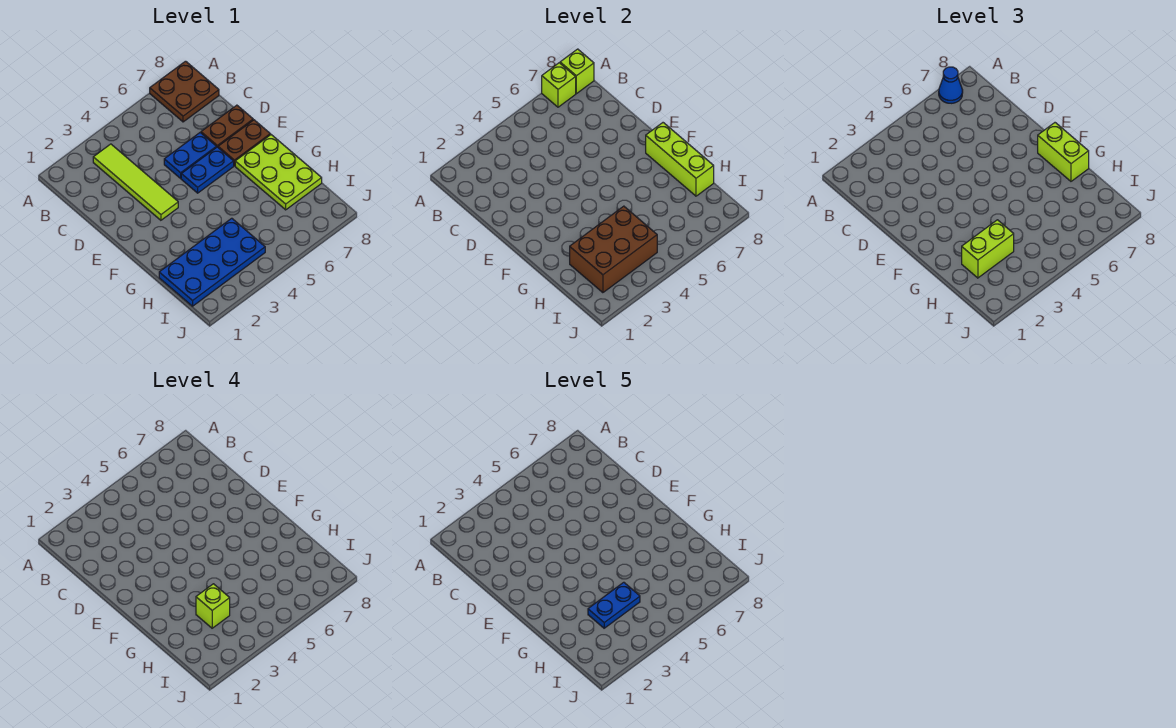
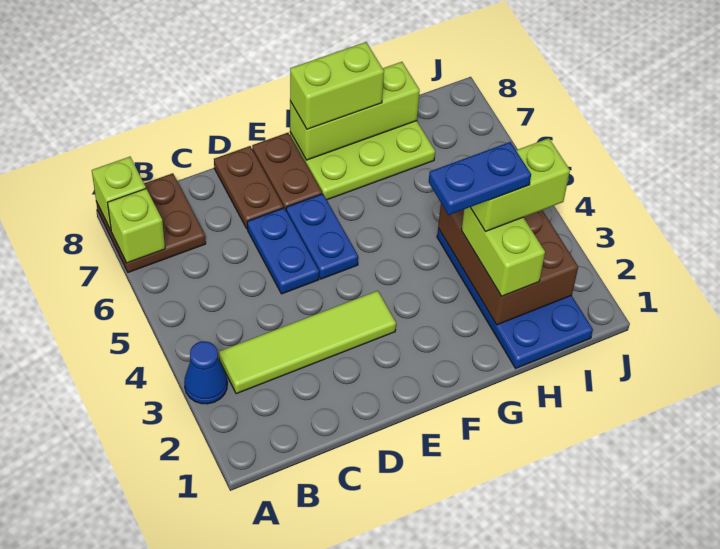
blue 1x1 cone [939,67,963,103] -> blue 1x1 cone moved to [184,341,227,404]
lime 1x1 brick [196,584,230,628] -> lime 1x2 brick [470,138,570,232]
blue 1x2 plate [588,582,640,628] -> blue 1x2 plate turned to [429,142,531,215]

